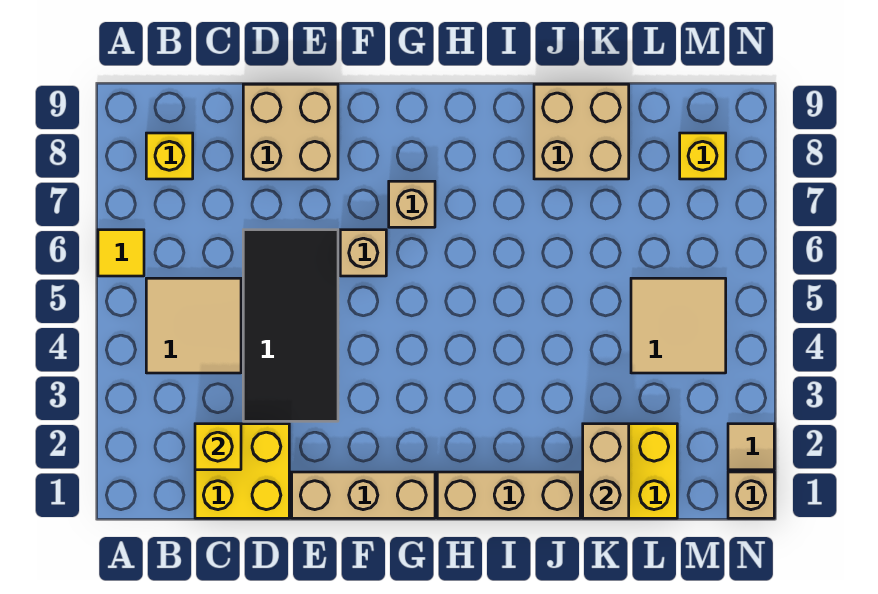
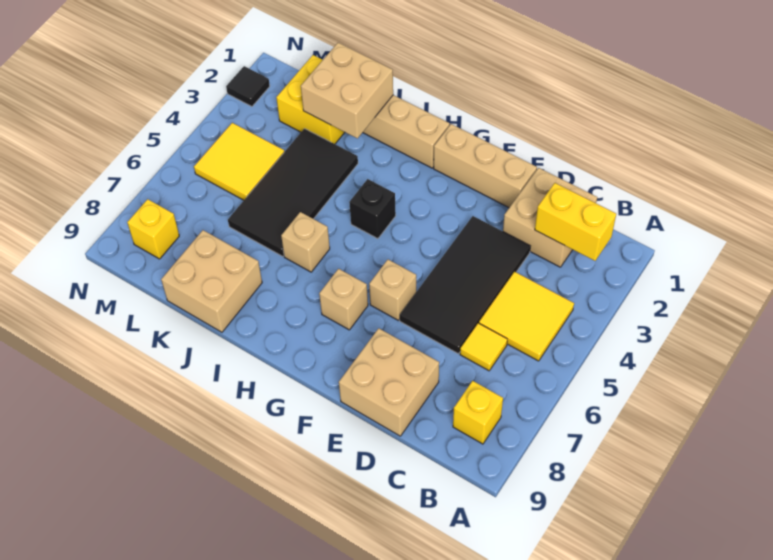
yellow 1x1 tile [98,230,144,276] -> yellow 1x1 tile moved to [460,323,507,371]
tan 2x2 tile [146,278,241,373] -> yellow 2x2 tile [479,272,574,361]
yellow 2x2 brick [195,424,289,518] -> tan 2x2 brick [503,168,597,267]
yellow 1x1 brick [195,424,241,470] -> yellow 1x2 brick [535,183,616,261]
none -> black 1x1 brick [349,179,396,239]
none -> black 2x4 tile [228,129,358,256]
tan 1x2 brick [583,424,629,518] -> tan 2x2 brick [301,43,393,138]
tan 2x2 tile [631,278,726,373] -> yellow 2x2 tile [194,123,284,200]
tan 1x1 brick [728,472,774,518] -> tan 1x1 brick moved to [281,212,330,272]
tan 1x1 tile [728,424,774,470] -> black 1x1 tile [226,66,270,107]

